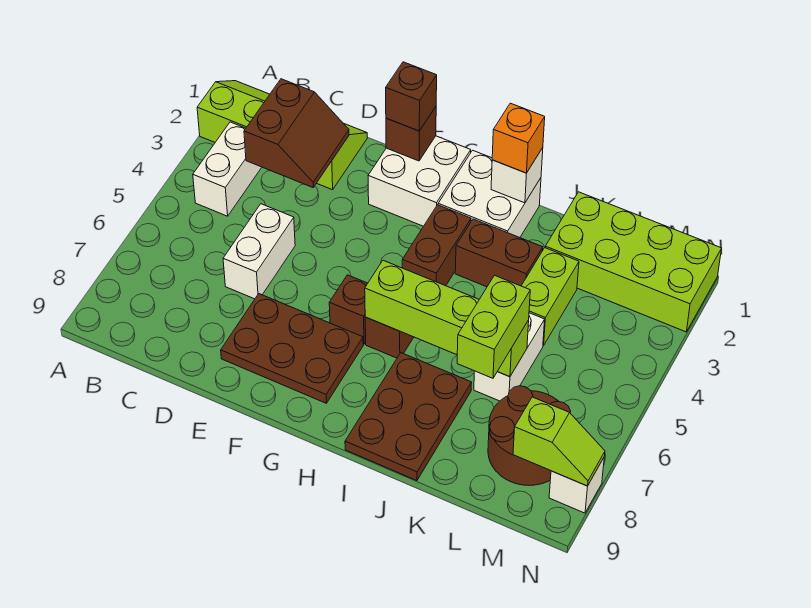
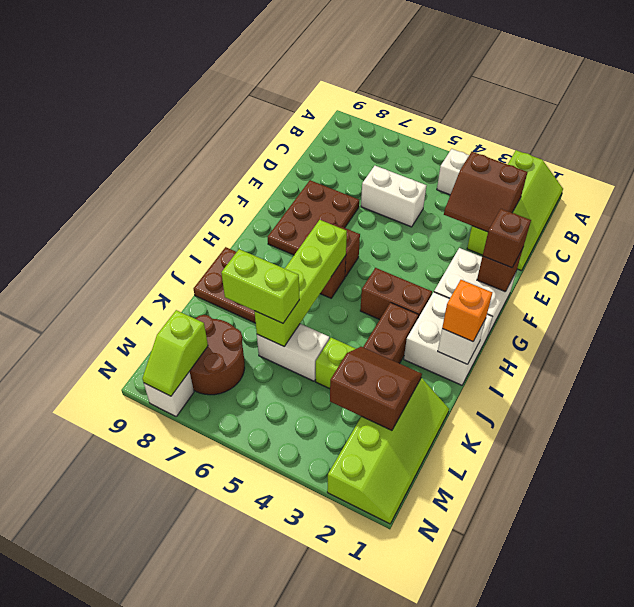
lime 2x4 brick [545,192,722,332] -> lime 2x4 slope [327,378,449,524]
none -> brown 2x2 slope [330,347,422,430]

